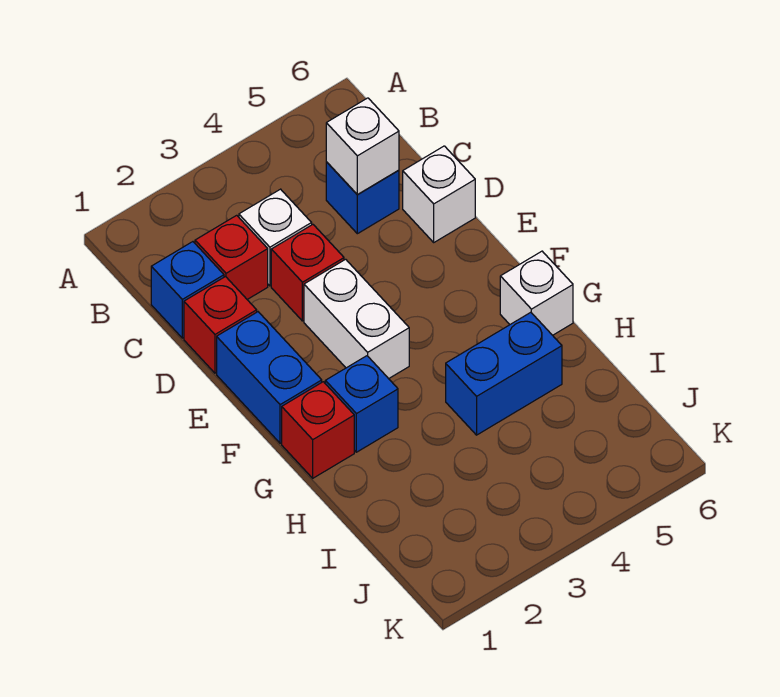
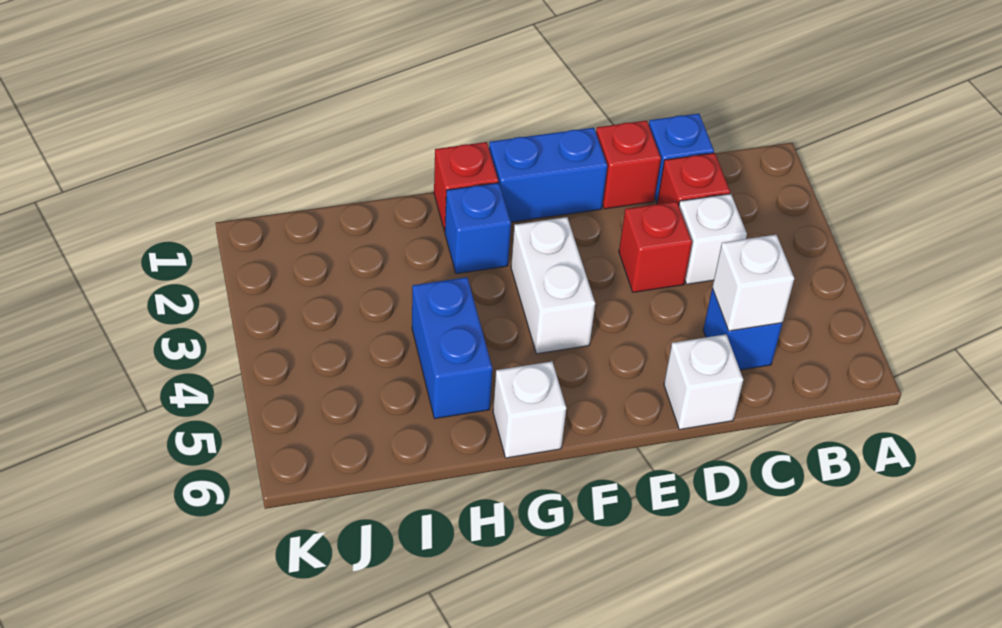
white 1x2 brick [304,259,409,379] -> white 1x2 brick turned to [511,217,595,354]

